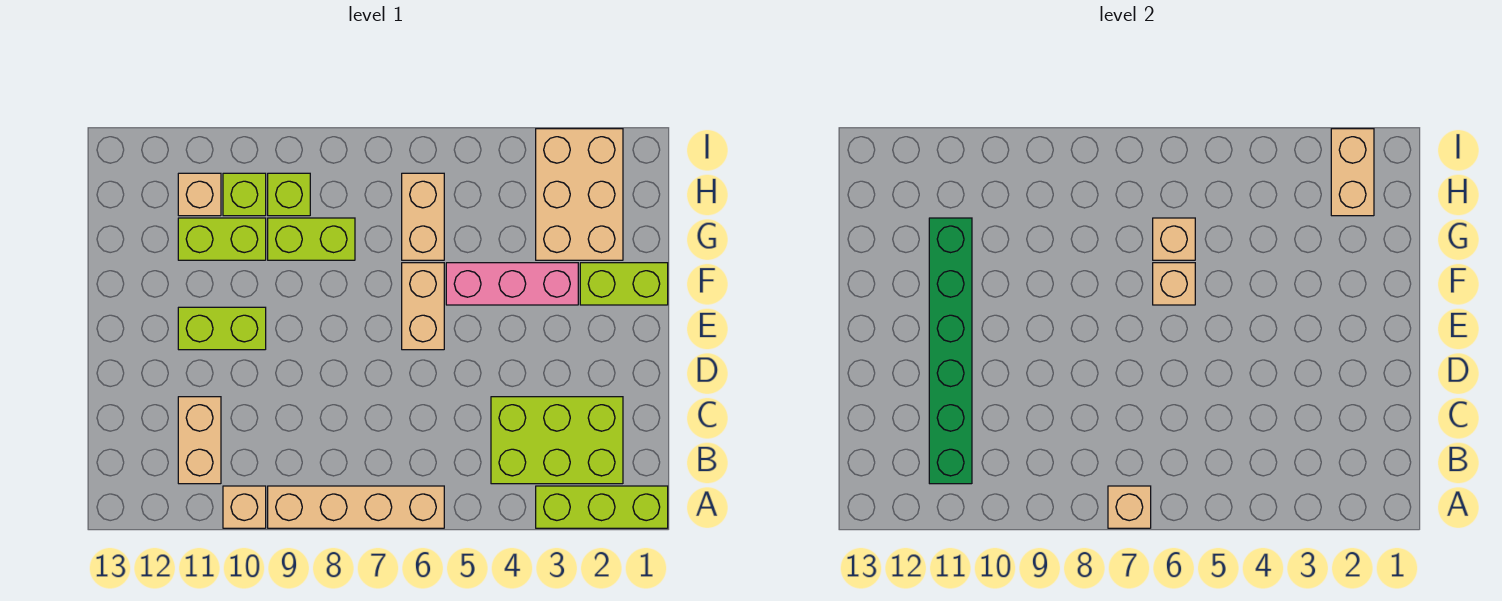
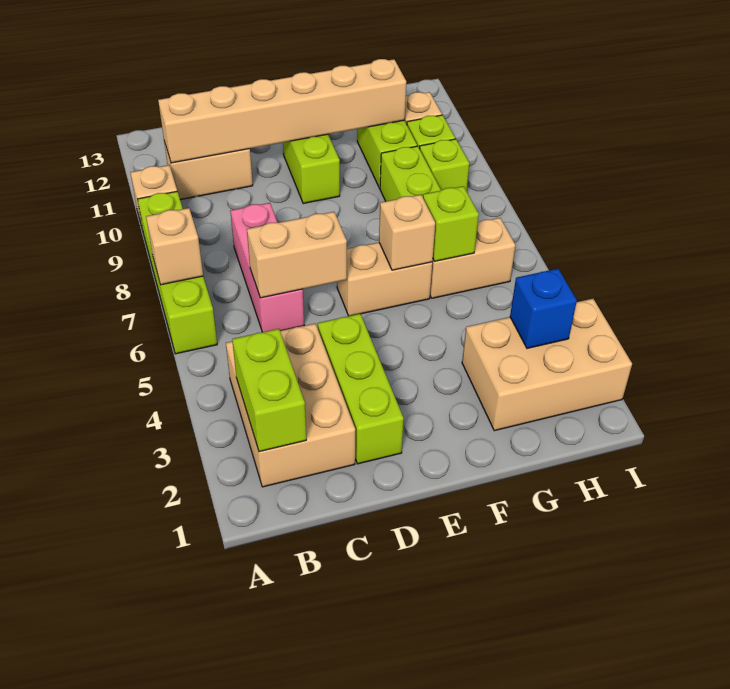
lime 1x3 brick [536,486,668,528] -> lime 1x3 brick moved to [318,314,404,464]
tan 1x4 brick [268,486,444,528] -> lime 1x4 brick [138,191,217,354]
lime 2x3 brick [491,397,623,484] -> tan 2x3 brick [226,324,355,487]
green 1x6 brick [929,218,972,484] -> tan 1x6 brick [158,59,406,163]
lime 1x2 brick [580,263,668,305] -> lime 1x2 brick moved to [232,329,306,452]
pink 1x3 brick [446,263,578,305] -> pink 1x3 brick moved to [230,203,304,332]
tan 1x1 brick [1153,218,1195,260] -> lime 1x1 brick [423,186,479,261]
tan 1x2 brick [1331,129,1374,216] -> tan 1x2 brick moved to [247,212,347,298]
none -> blue 1x1 brick [510,269,577,348]

